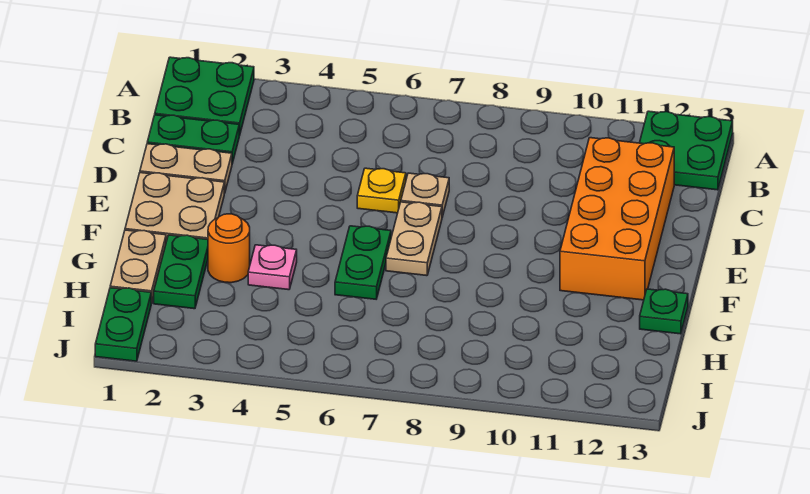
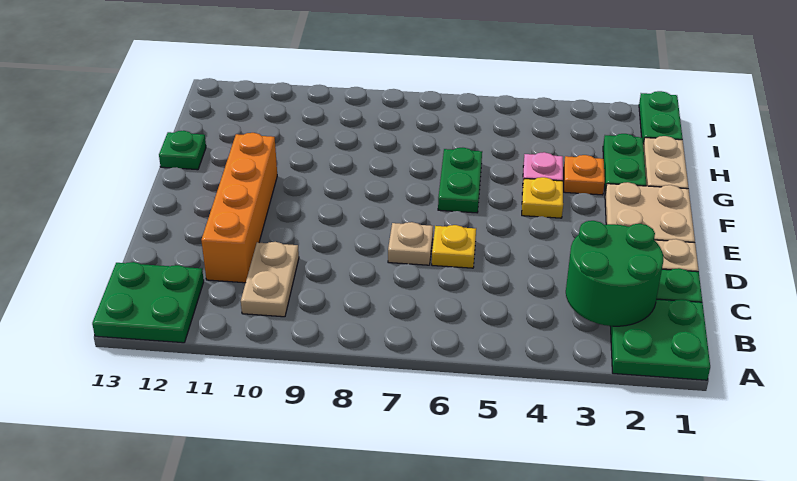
none -> green 2x2 round brick [566,221,663,326]
orange 2x4 brick [560,138,674,300] -> orange 1x4 brick [201,133,277,283]
tan 1x2 plate [386,202,442,276] -> tan 1x2 plate moved to [241,242,299,317]
none -> yellow 1x1 plate [522,177,563,218]
orange 1x1 round brick [208,214,250,283] -> orange 1x1 plate [564,155,605,195]

